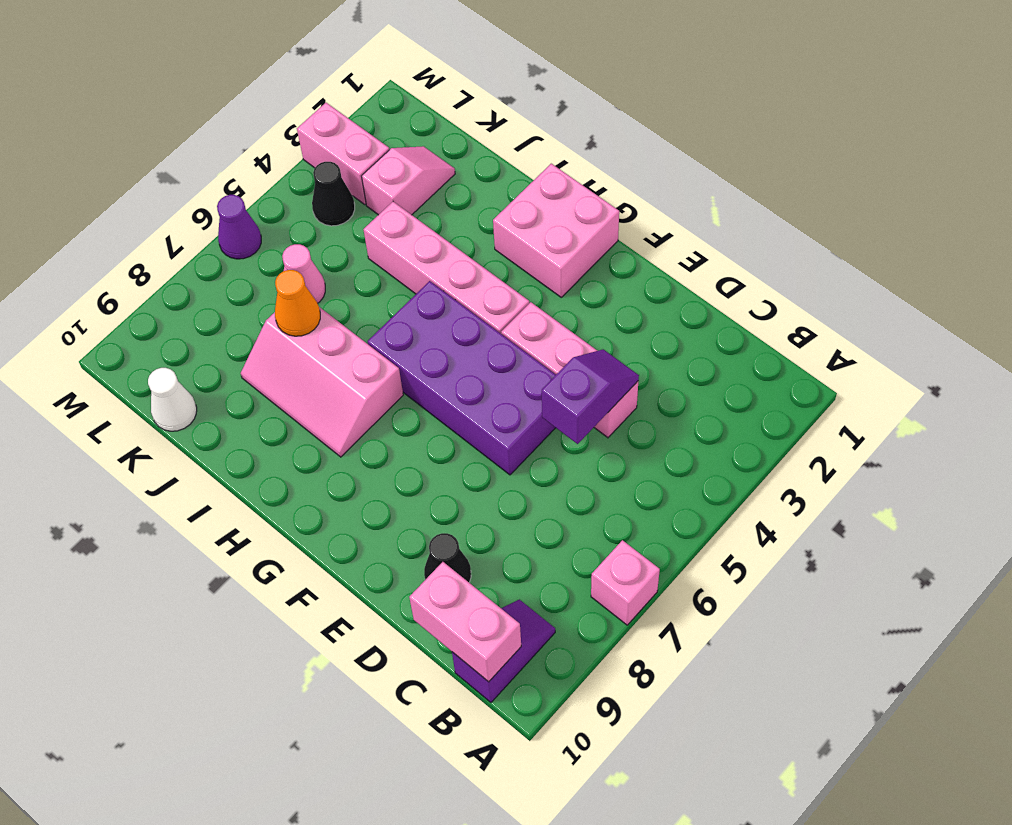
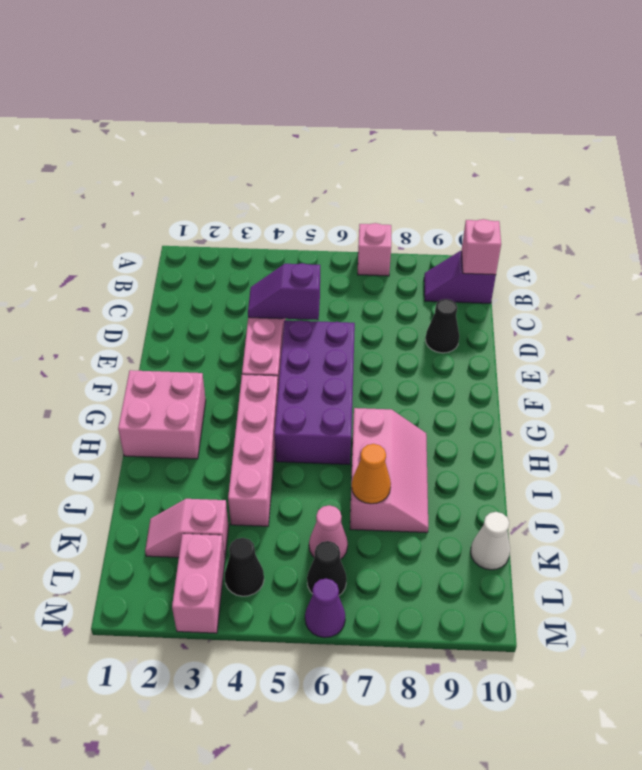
pink 1x2 brick [409,562,521,682] -> pink 1x1 brick [462,219,501,275]
none -> black 1x1 cone [307,541,347,595]

